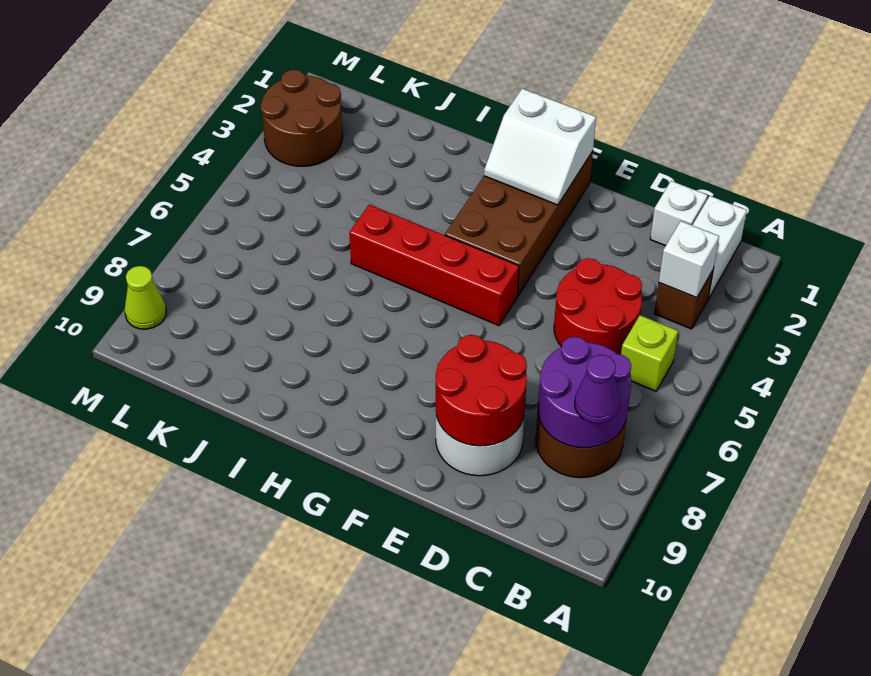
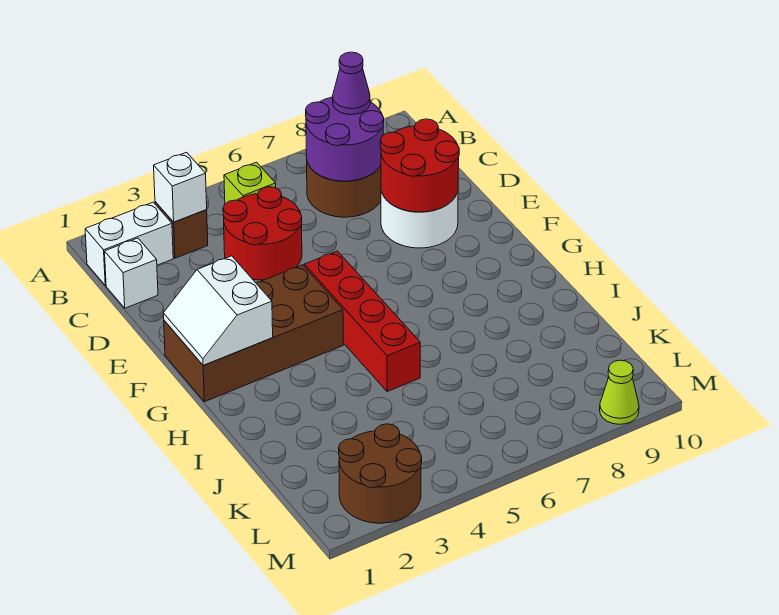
white 2x2 slope [484,89,596,205] -> white 2x2 slope turned to [163,256,273,366]

